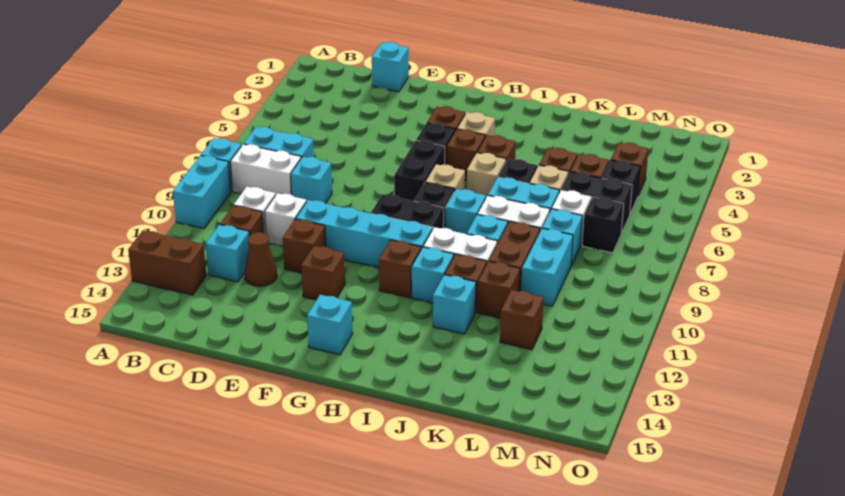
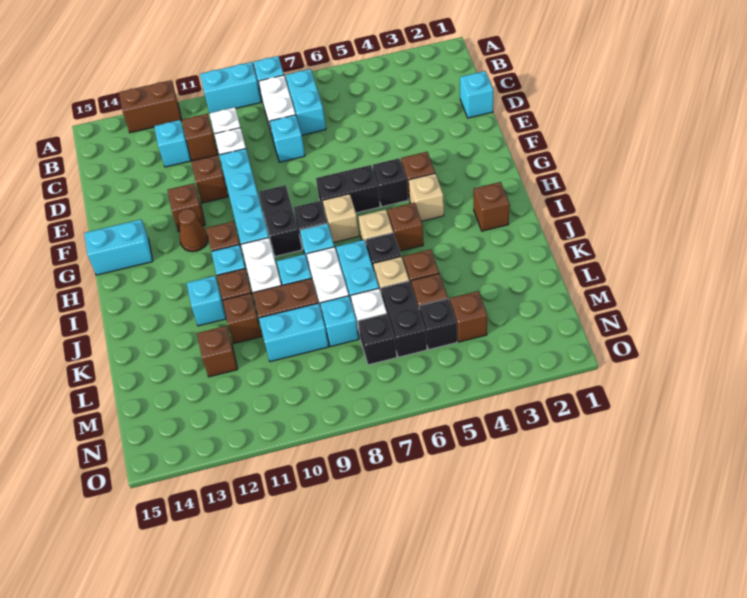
brown 1x2 brick [128,230,206,295] -> brown 1x2 brick turned to [119,80,182,133]
brown 1x1 cone [245,232,277,286] -> brown 1x1 cone moved to [178,209,208,252]
cyan 1x1 brick [307,295,353,355] -> cyan 1x2 brick [84,219,153,275]
brown 1x1 brick [446,129,485,181] -> brown 1x1 brick moved to [474,182,510,231]

